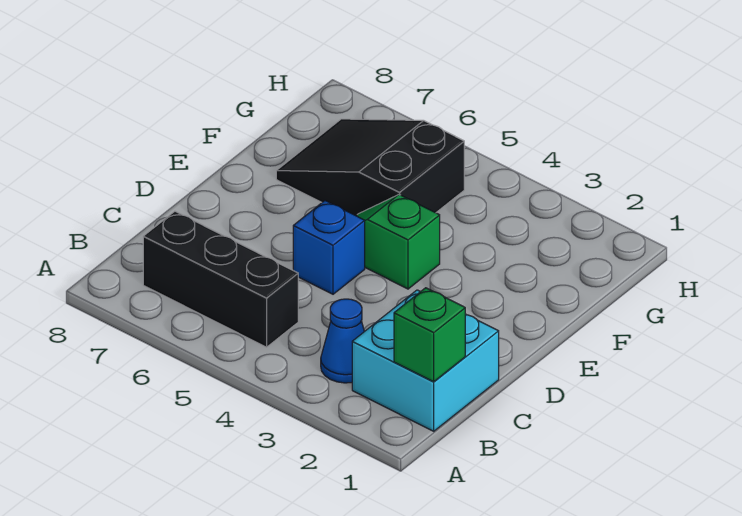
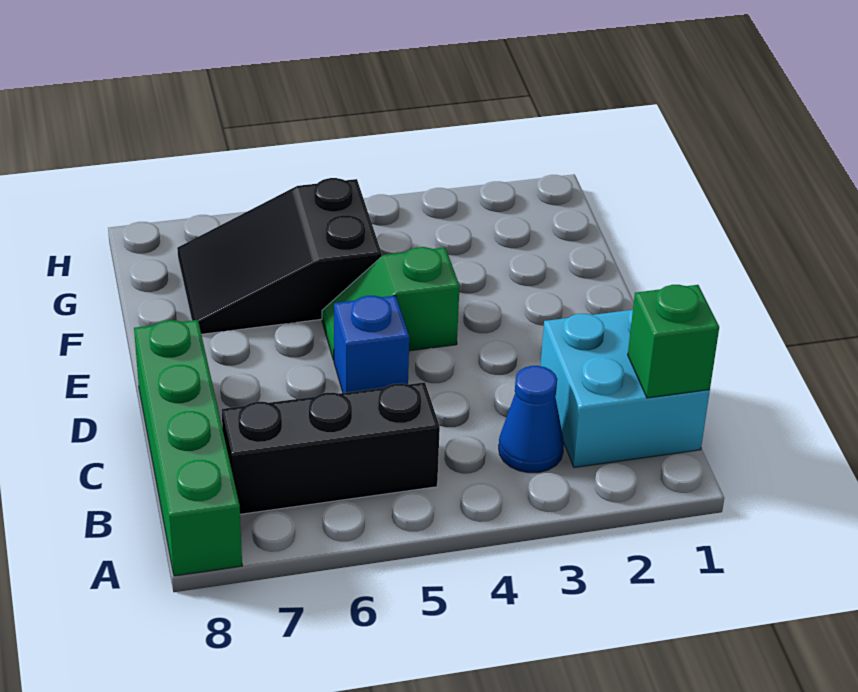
none -> green 1x4 brick [134,320,242,576]

